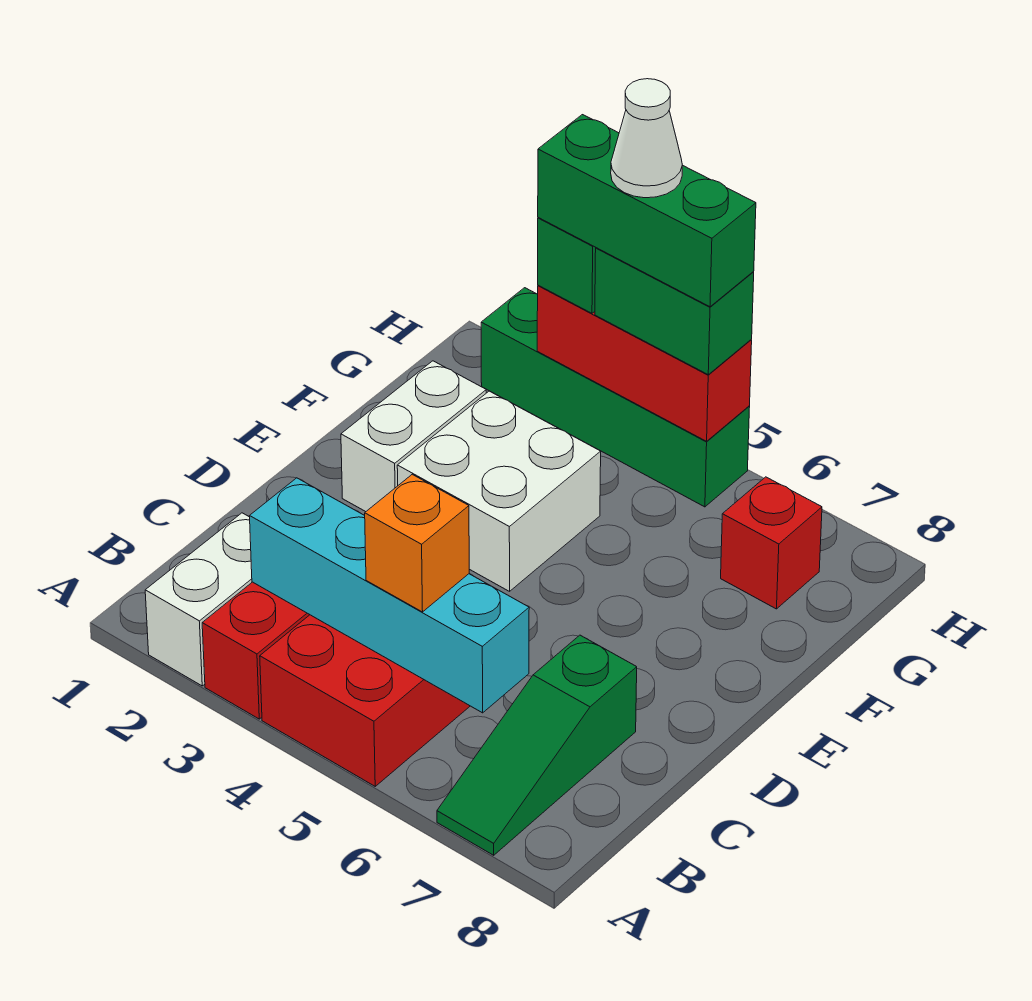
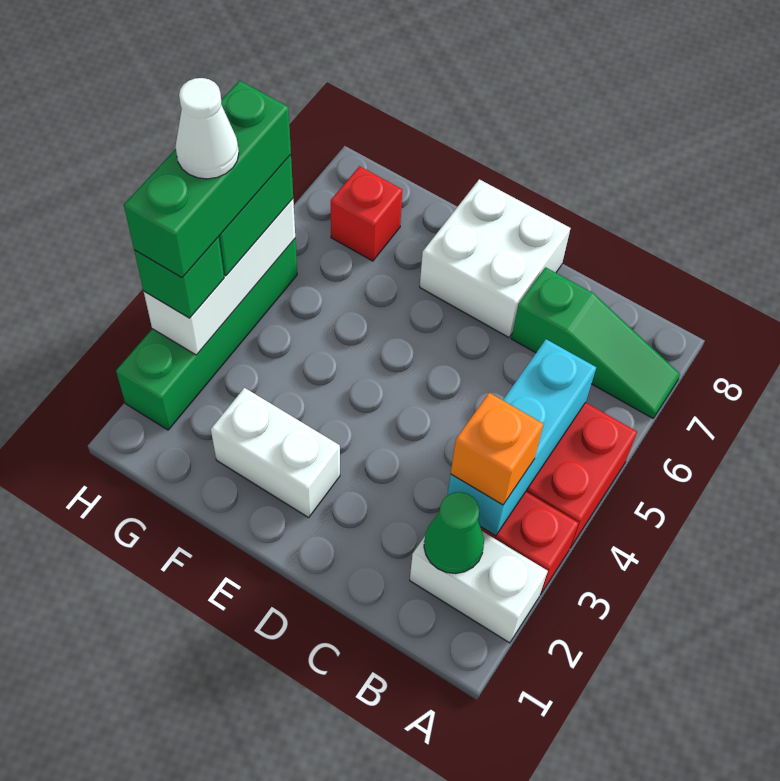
none -> green 1x1 cone [424,492,484,574]
cyan 1x4 brick [250,478,529,713] -> cyan 1x3 brick [447,339,596,536]
orange 1x1 brick [365,474,469,612] -> orange 1x1 brick moved to [451,393,543,505]
white 2x2 brick [397,391,601,591] -> white 2x2 brick moved to [420,179,570,337]
red 1x3 brick [537,285,752,441] -> white 1x3 brick [144,199,295,355]

